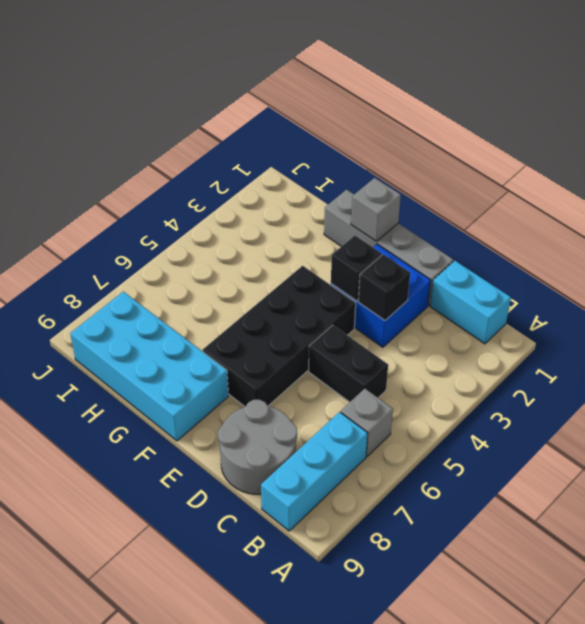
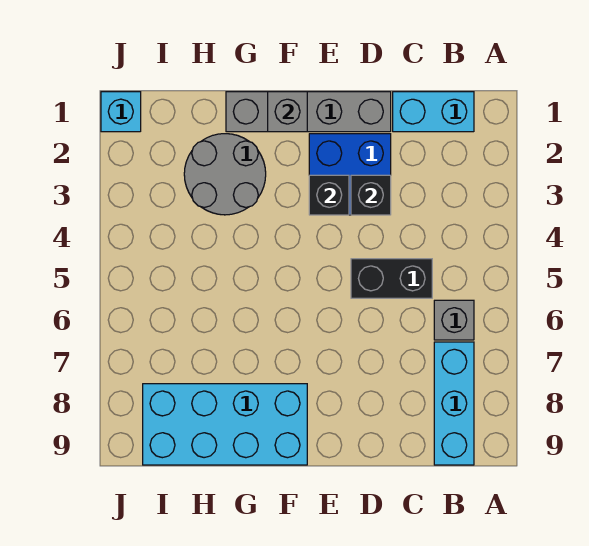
grey 2x2 round brick [218,400,297,494] -> grey 2x2 round brick moved to [184,134,266,215]
black 2x4 brick [203,266,356,407] -> none
none -> cyan 1x1 brick [101,92,141,132]

